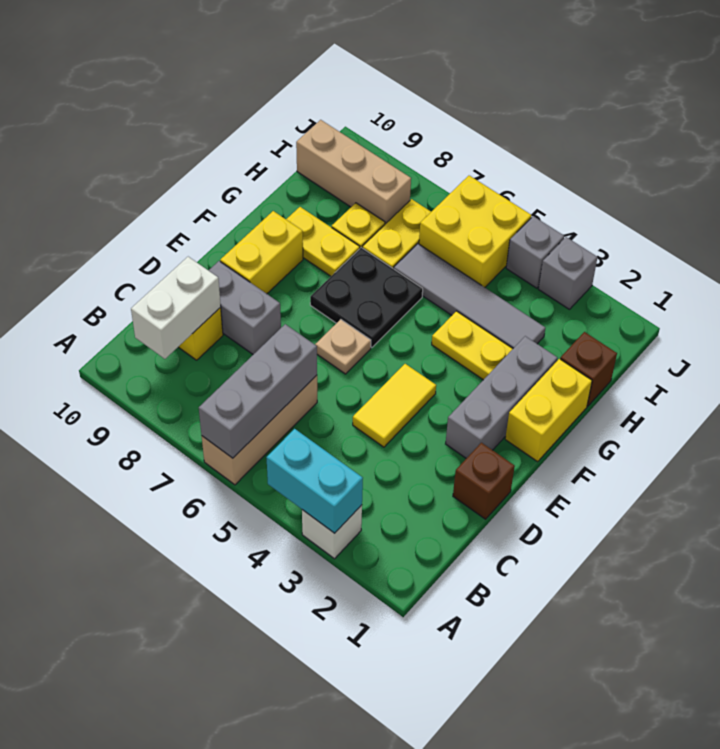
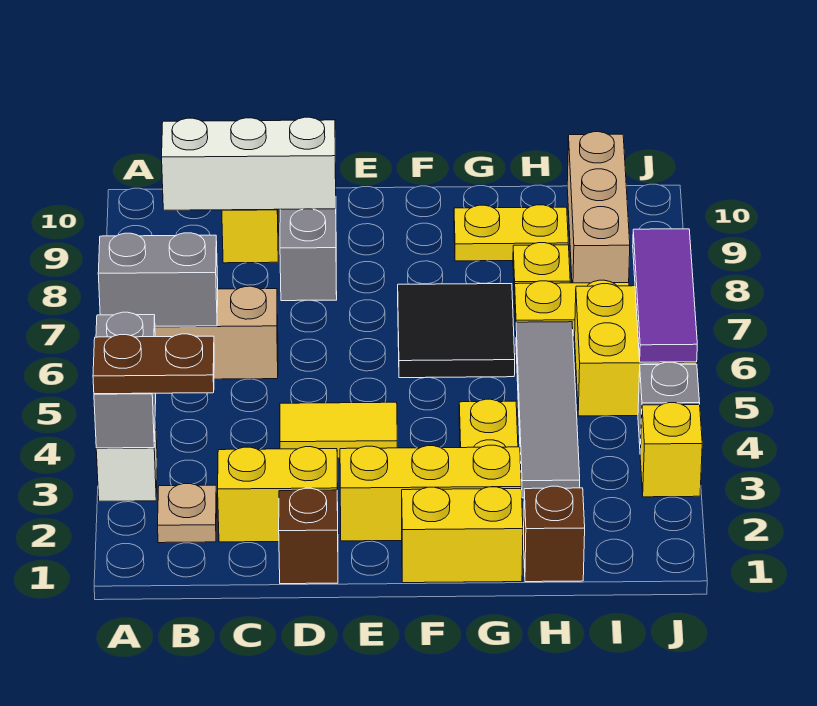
cyan 1x2 brick [266,429,363,533] -> grey 1x2 brick [94,312,156,448]
none -> brown 1x2 plate [93,334,214,394]
grey 1x3 brick [199,324,317,458] -> grey 1x2 brick [98,233,218,326]
white 1x2 brick [131,257,221,359] -> white 1x3 brick [162,117,336,210]
grey 1x3 brick [446,336,557,458] -> yellow 1x3 brick [340,445,521,541]
tan 1x1 plate [315,319,371,374] -> tan 1x1 plate moved to [158,484,217,543]
yellow 1x2 brick [220,211,303,294] -> yellow 1x2 brick moved to [218,447,338,542]
black 2x2 plate [310,248,423,348] -> black 2x2 tile [398,284,515,378]
yellow 1x2 plate [286,207,360,276] -> yellow 1x2 plate turned to [454,205,568,261]
grey 1x1 brick [539,237,598,309] -> yellow 1x1 brick [640,403,702,497]
none -> purple 1x3 tile [633,229,697,362]

